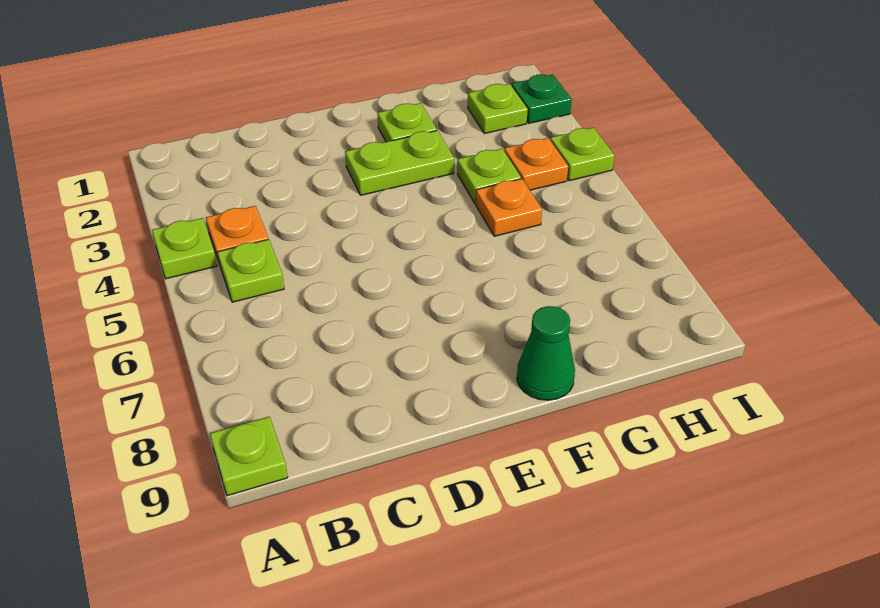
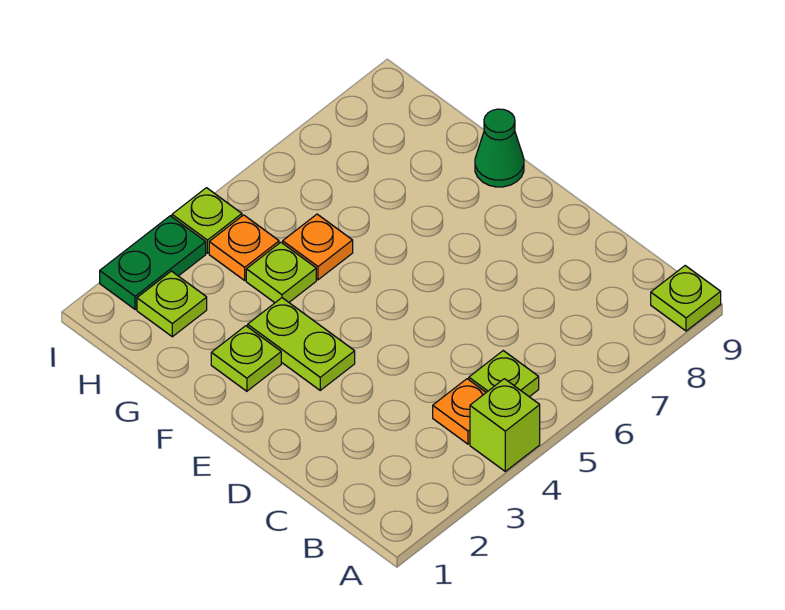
lime 1x1 plate [152,218,217,279] -> lime 1x1 brick [470,379,540,471]
green 1x1 plate [512,74,572,123] -> green 1x2 plate [100,216,206,309]

